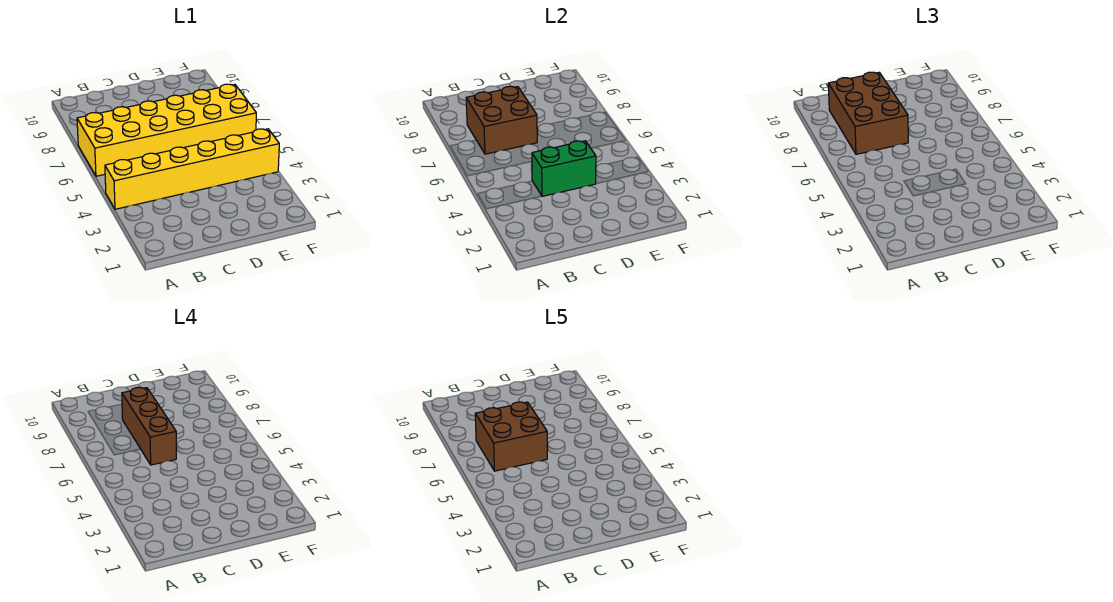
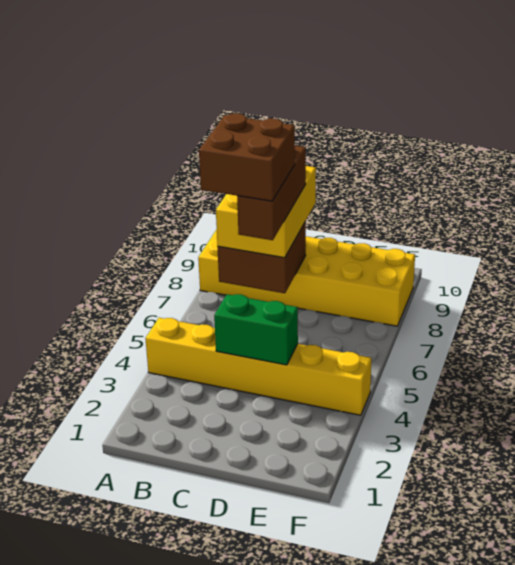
yellow 2x6 brick [77,84,256,176] -> yellow 2x6 brick moved to [198,230,415,326]
brown 2x3 brick [828,72,908,154] -> yellow 2x3 brick [216,166,316,258]

